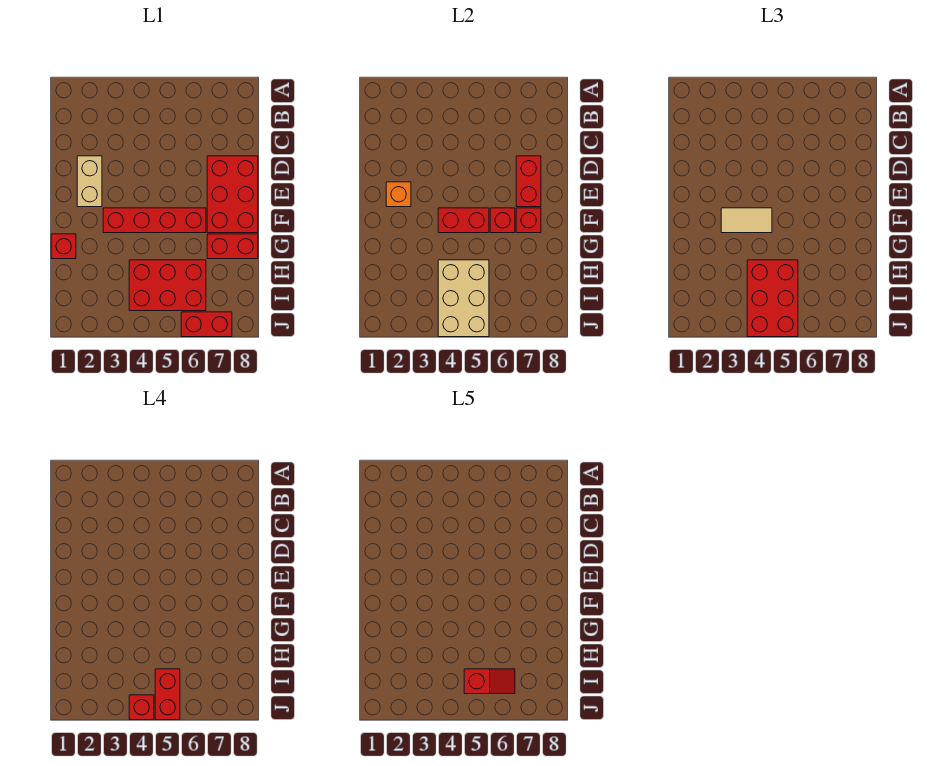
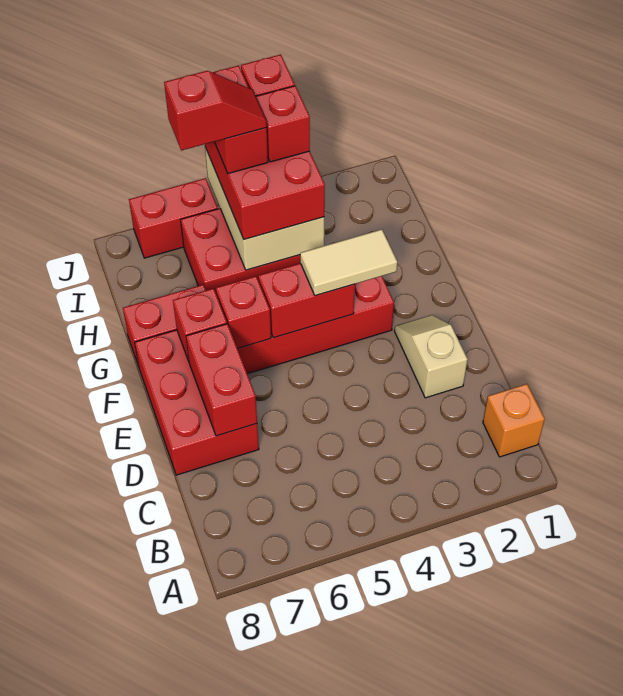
tan 1x2 brick [77,156,102,207] -> tan 1x2 slope [395,315,468,398]
orange 1x1 brick [386,182,411,207] -> orange 1x1 brick moved to [483,384,545,457]
red 1x1 brick [51,234,76,259] -> red 1x1 brick moved to [256,86,310,162]
red 1x2 slope [464,669,515,694] -> red 1x2 slope turned to [164,71,267,151]

